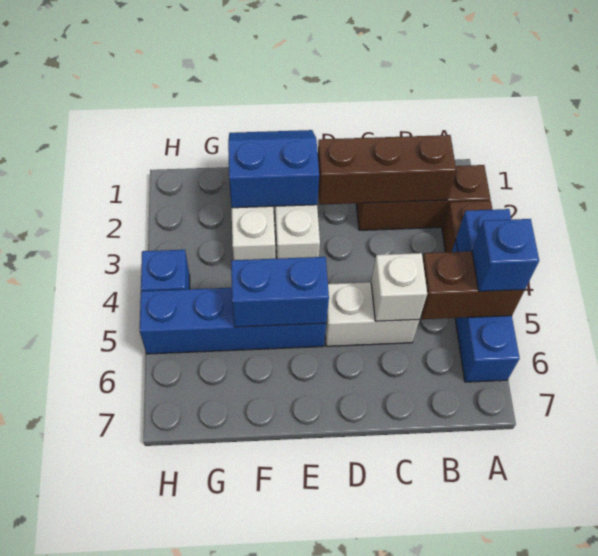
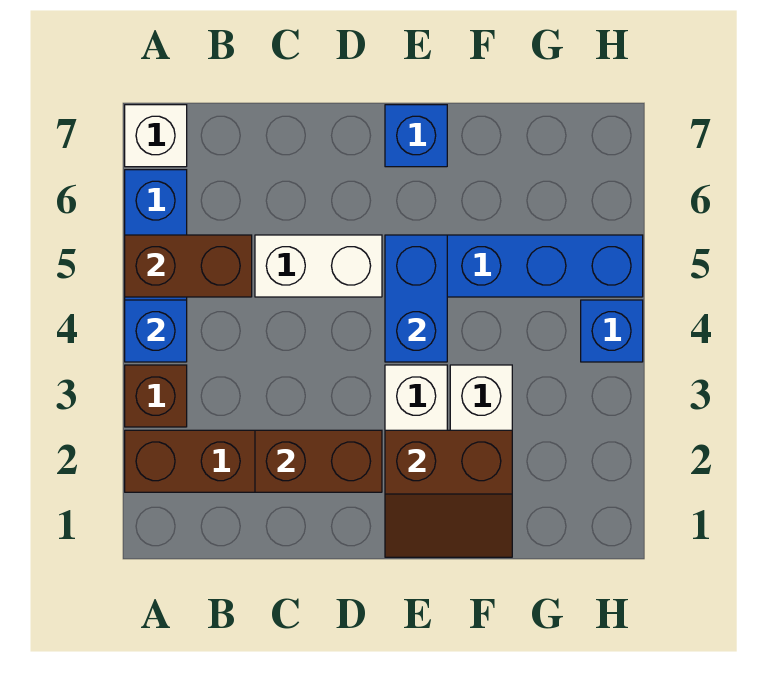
blue 1x1 brick [472,219,539,291] -> blue 1x1 brick moved to [385,105,447,167]
brown 1x3 brick [318,135,456,205] -> brown 1x2 brick [255,430,382,492]
white 1x1 brick [371,253,427,321] -> white 1x1 brick moved to [125,105,187,167]
blue 2x2 slope [228,130,319,208] -> brown 2x2 slope [385,430,512,557]
blue 1x2 brick [231,257,329,327] -> blue 1x2 brick turned to [385,235,447,362]

